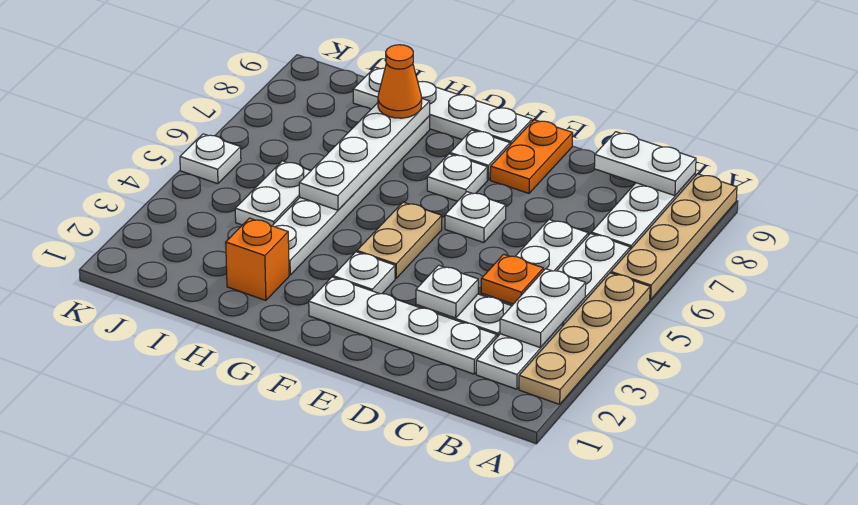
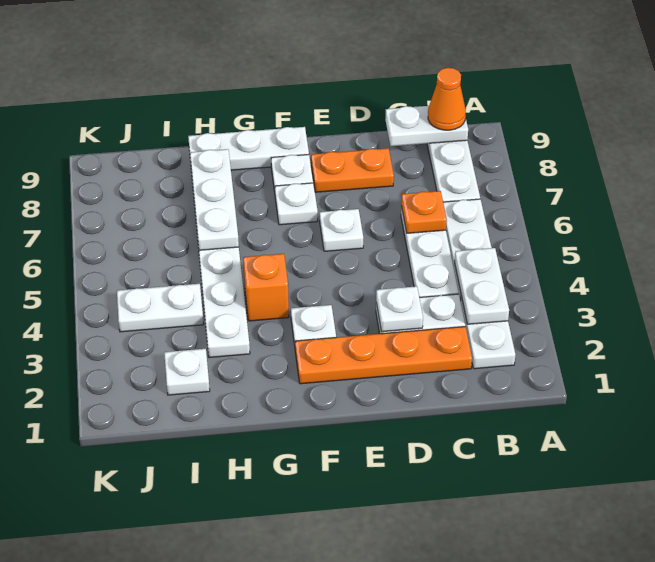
tan 1x4 plate [519,273,650,404] -> none
tan 1x4 plate [611,174,737,300] -> none
white 1x4 plate [309,277,497,374] -> orange 1x4 plate [295,327,472,384]
orange 1x1 plate [481,254,543,304] -> orange 1x1 plate moved to [401,191,447,233]
orange 1x2 plate [490,120,573,193] -> orange 1x2 plate turned to [311,148,394,192]
tan 1x2 plate [357,202,442,278] -> none
white 1x4 plate [353,67,532,145] -> white 1x3 plate [188,127,309,170]
orange 1x1 brick [226,218,289,301] -> orange 1x1 brick moved to [243,254,289,321]
white 1x4 plate [299,98,430,210] -> white 1x3 plate [190,149,239,250]
orange 1x1 cone [378,45,422,118] -> orange 1x1 cone moved to [428,68,466,130]
white 1x2 plate [235,161,310,226] -> white 1x2 plate turned to [117,284,204,332]
white 1x1 plate [180,134,241,184] -> white 1x1 plate moved to [164,349,210,395]

